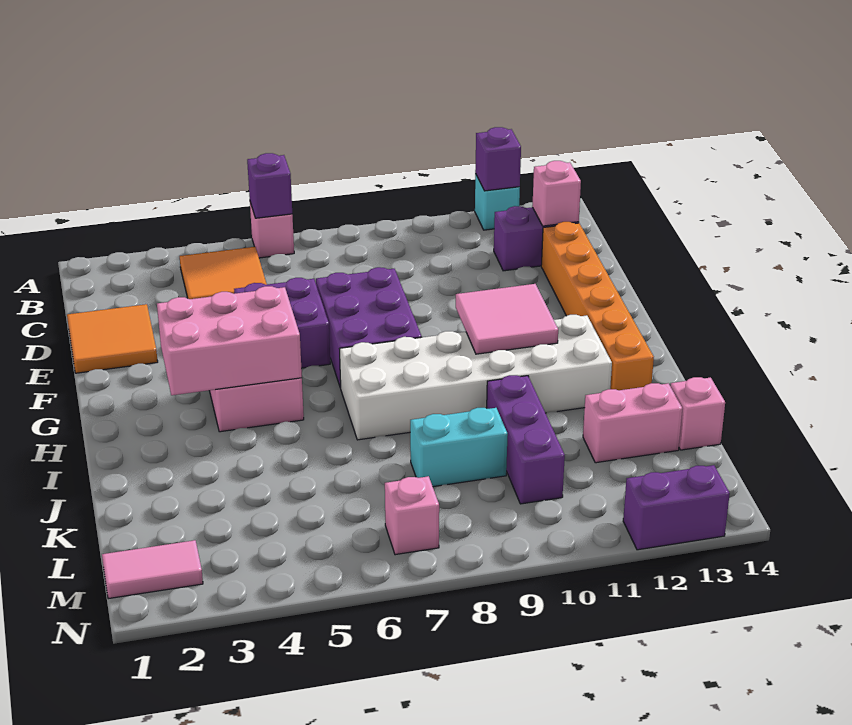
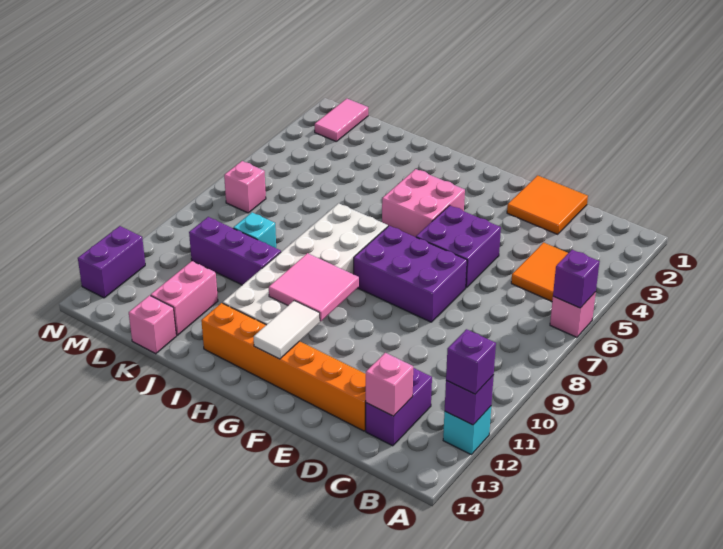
none -> purple 1x1 brick [446,329,496,394]
pink 2x3 brick [157,286,302,395] -> none
none -> white 1x2 tile [254,301,320,359]
cyan 1x2 brick [410,408,508,487] -> cyan 1x1 brick [233,212,276,248]

